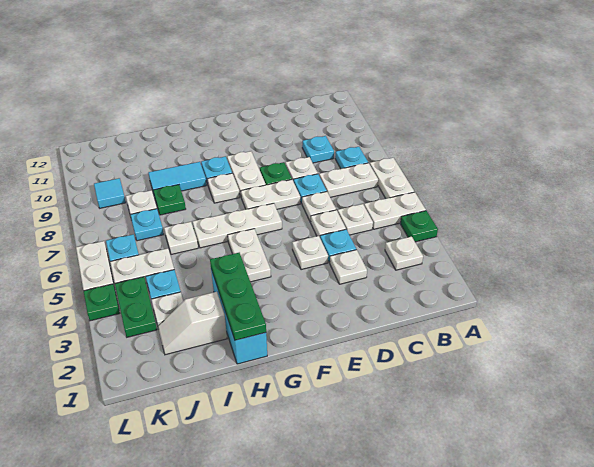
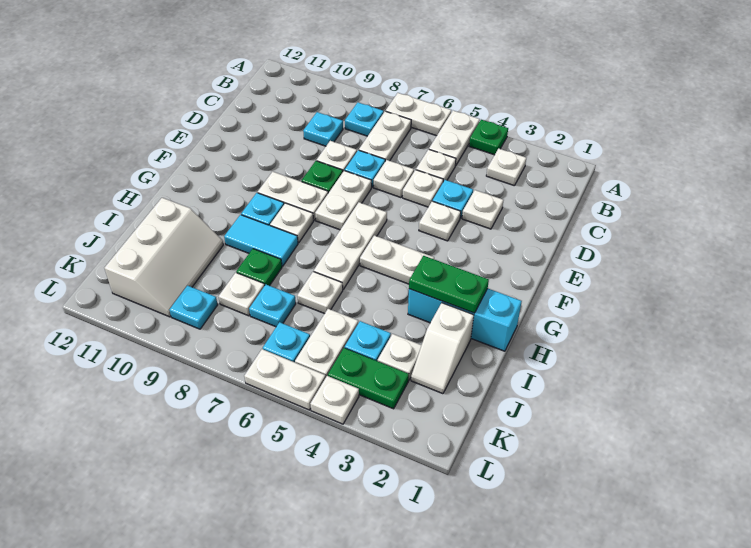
green 1x3 plate [210,253,266,340] -> green 1x2 plate [409,256,489,313]
cyan 1x2 tile [149,162,206,194] -> cyan 1x2 tile turned to [224,215,298,266]
none -> white 2x3 slope [104,198,223,317]
cyan 1x1 tile [94,178,126,208] -> cyan 1x1 plate [170,286,218,329]
green 1x1 plate [84,284,120,321] -> white 1x1 plate [310,376,359,424]

